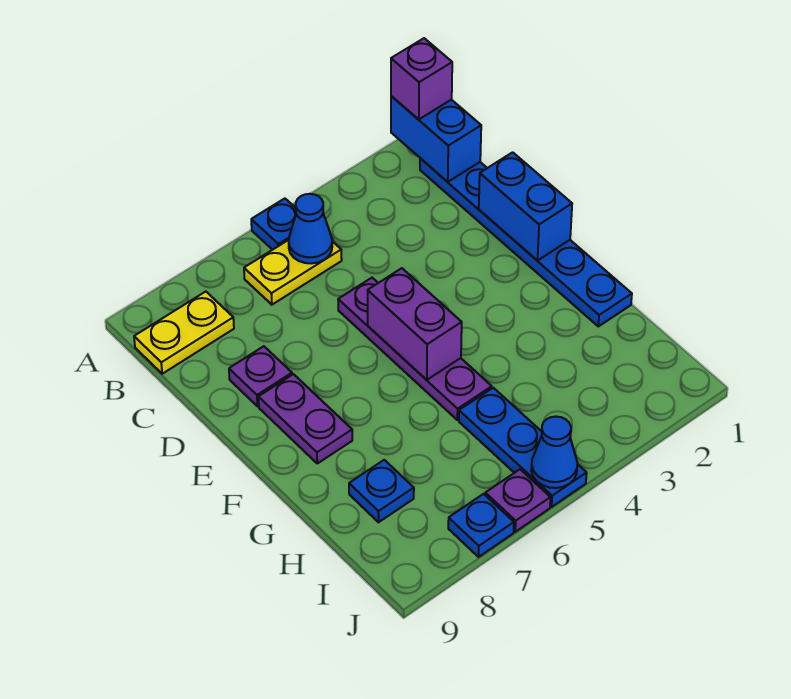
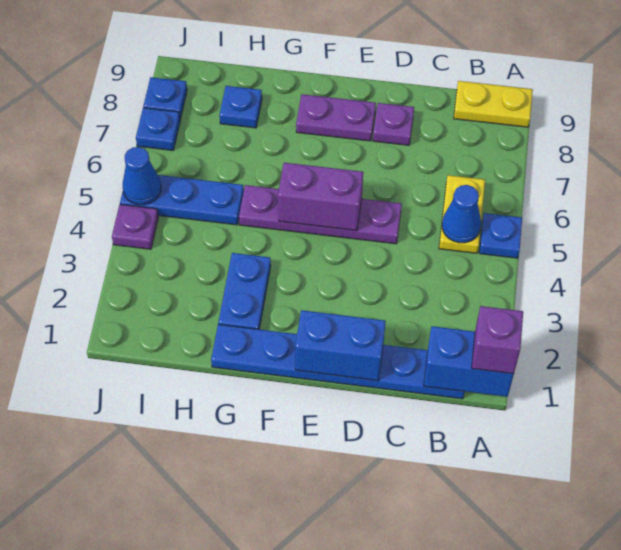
yellow 1x2 plate [134,292,234,374] -> yellow 1x2 plate turned to [454,81,533,127]
none -> blue 1x2 plate [218,253,271,329]
purple 1x1 plate [485,469,550,532] -> purple 1x1 plate moved to [112,204,158,249]
none -> blue 1x1 plate [143,77,187,119]

